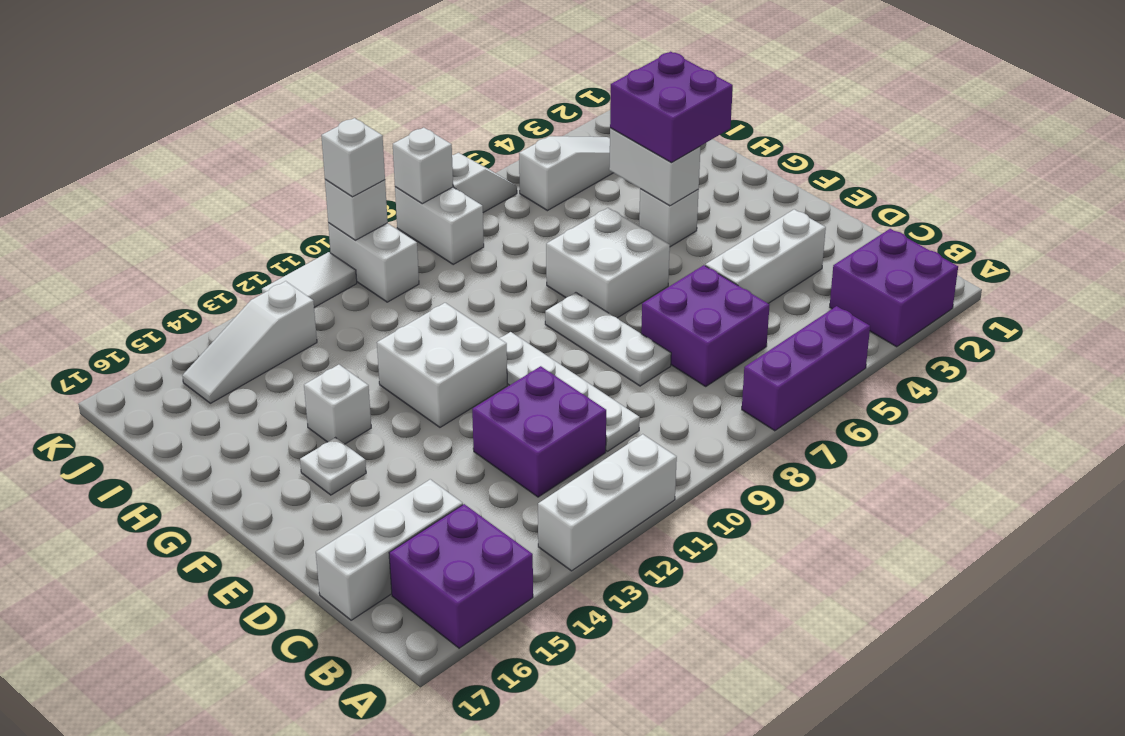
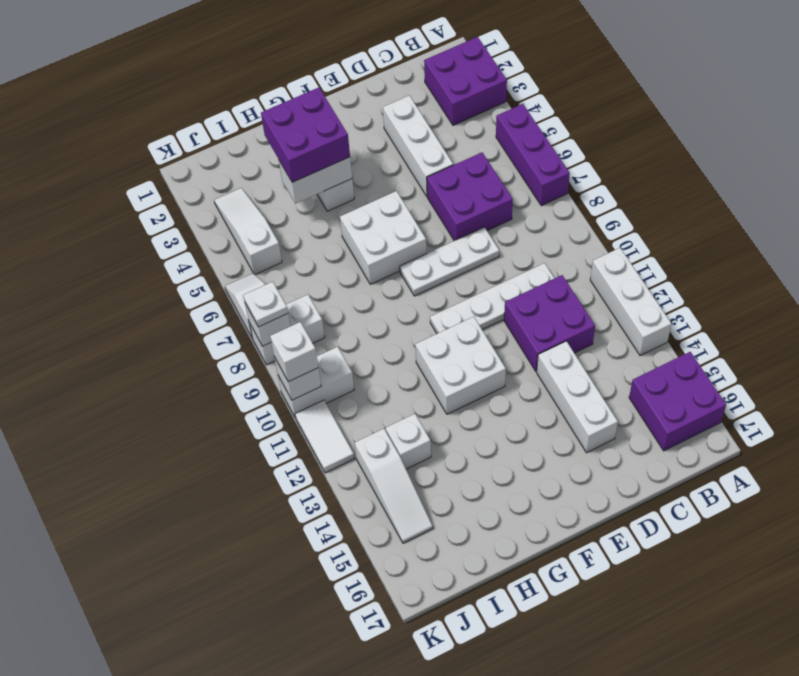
white 1x3 brick [316,479,463,620] -> white 1x3 brick moved to [537,341,618,453]
white 1x1 plate [300,438,366,495] -> white 1x1 plate moved to [243,282,288,327]
white 1x1 brick [304,365,371,444] -> white 1x1 brick moved to [386,414,431,469]

